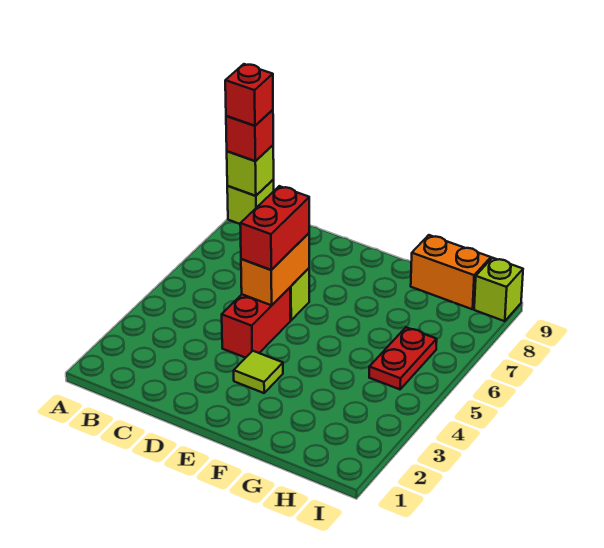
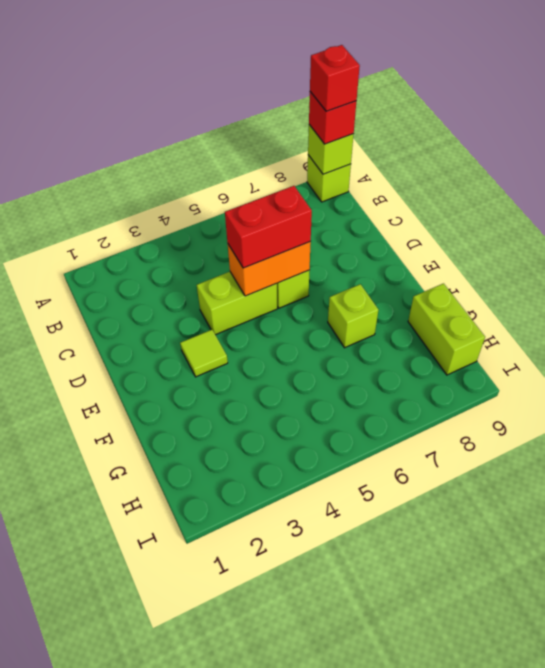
red 1x2 brick [222,288,290,358] -> lime 1x2 brick [197,272,277,335]
orange 1x2 brick [411,235,491,309] -> lime 1x2 brick [408,284,485,375]
red 1x2 plate [369,327,437,389] -> none
lime 1x1 brick [474,258,523,321] -> lime 1x1 brick moved to [328,284,378,348]

